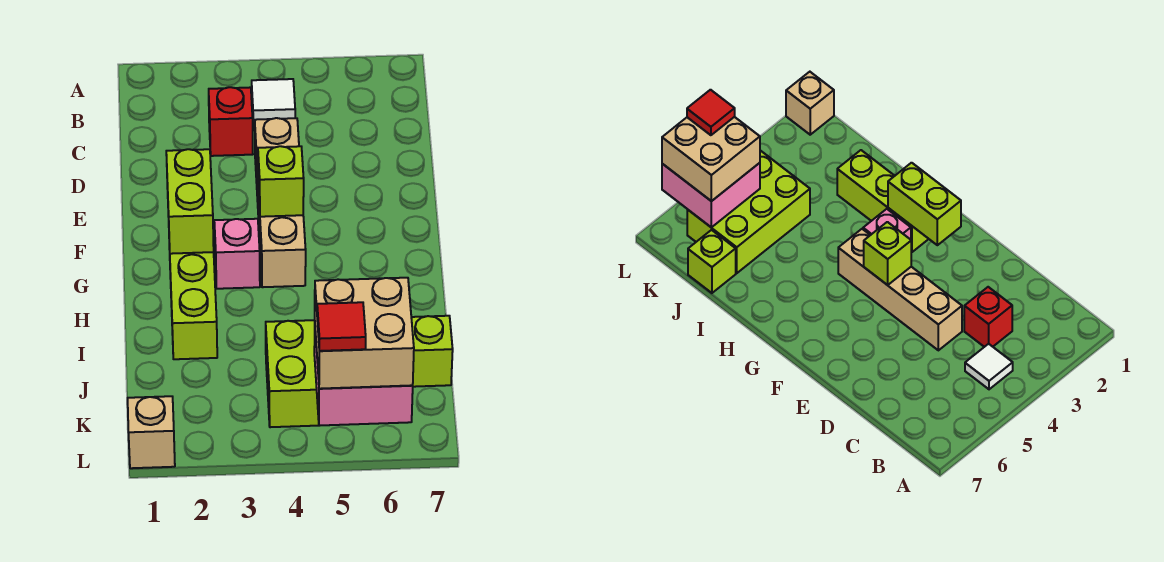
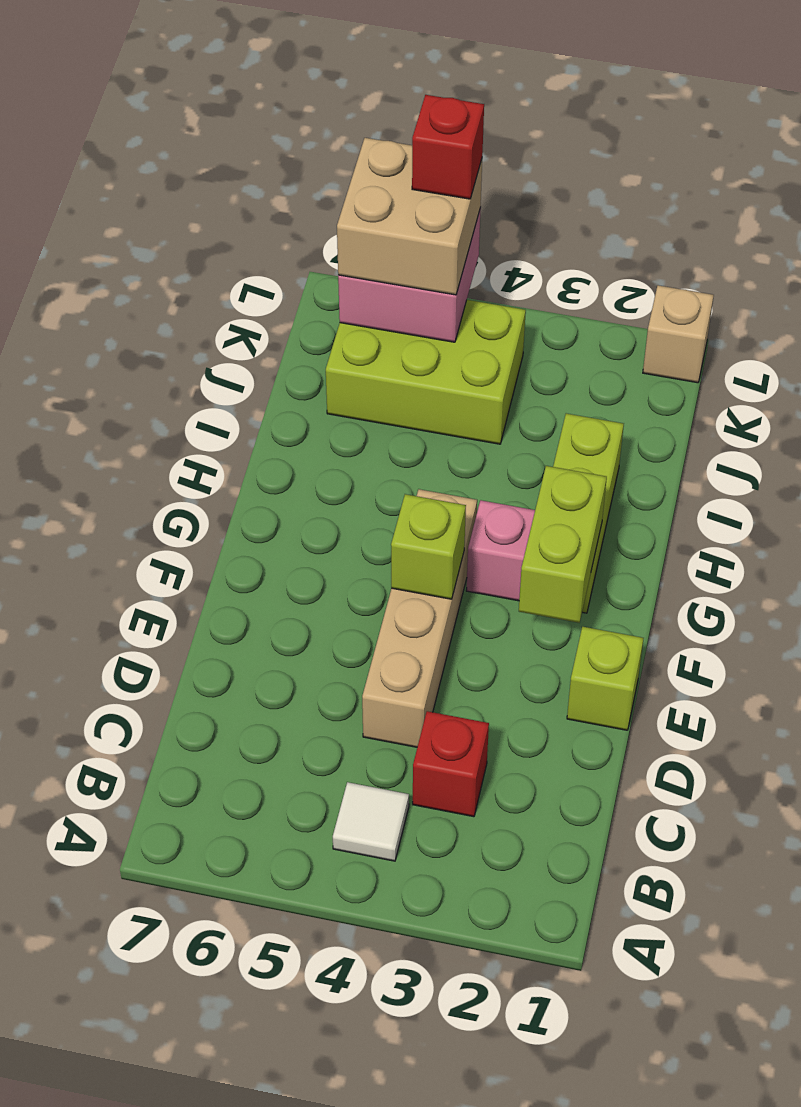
lime 1x1 brick [411,316,453,387] -> lime 1x1 brick moved to [567,627,644,730]
red 1x1 tile [317,302,366,351] -> red 1x1 brick [412,95,484,199]

